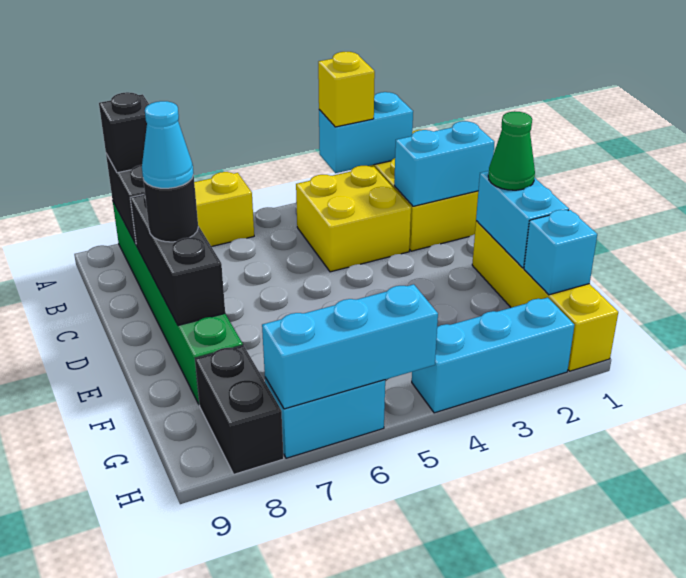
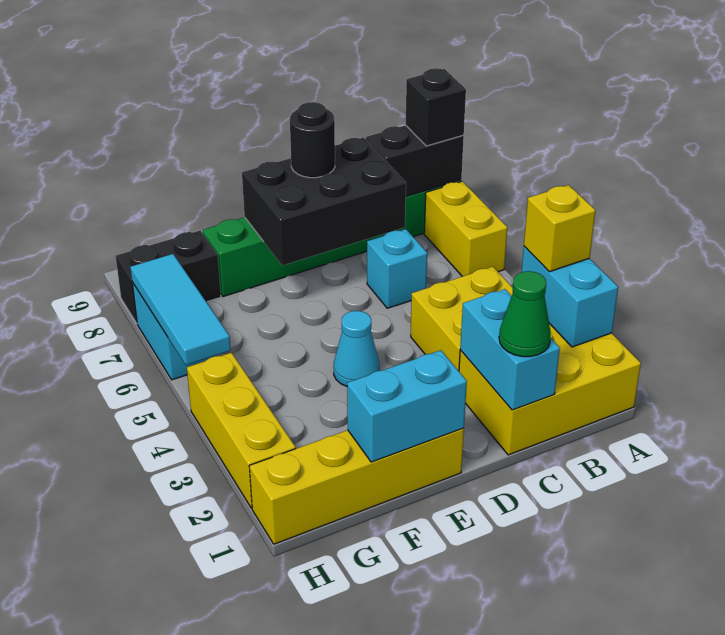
black 1x3 brick [130,193,225,325] -> black 2x3 brick [242,137,406,265]
cyan 1x1 cone [142,101,194,188] -> cyan 1x1 cone moved to [334,311,380,386]
green 1x1 cone [488,111,535,190] -> green 1x1 cone moved to [499,271,551,357]
cyan 1x1 brick [524,210,597,295] -> cyan 1x1 brick moved to [367,229,427,308]
cyan 1x3 brick [412,297,574,413] -> yellow 1x3 brick [187,353,296,508]
cyan 1x3 brick [262,284,438,409] -> cyan 1x3 tile [130,254,230,365]

